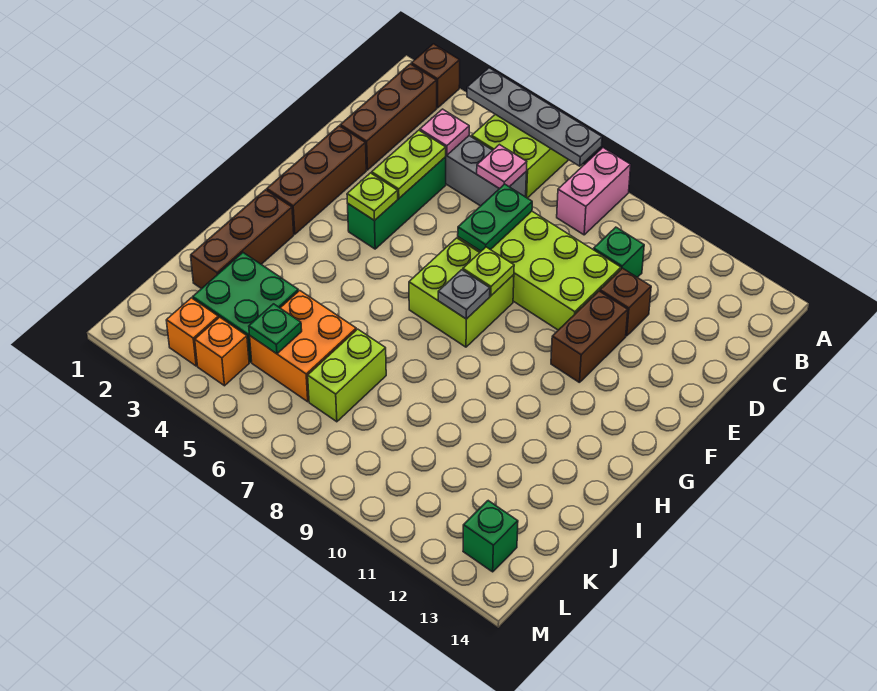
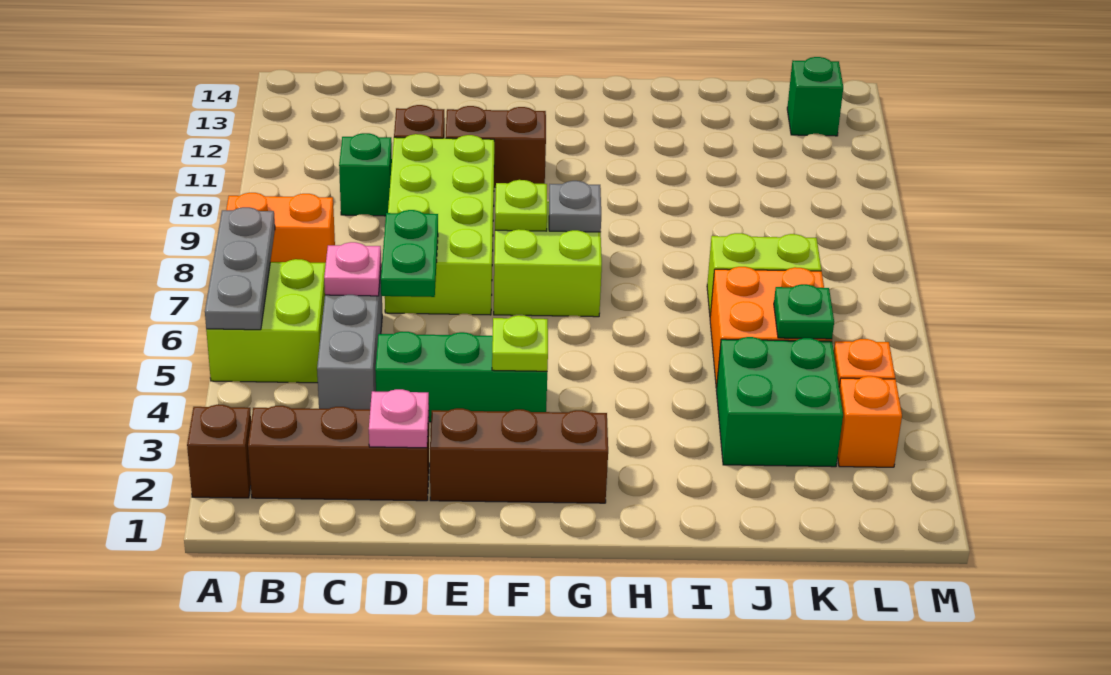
grey 1x4 plate [467,68,602,166] -> grey 1x3 plate [205,207,275,330]
pink 1x2 brick [557,148,631,235] -> orange 1x2 brick [226,193,335,263]
pink 1x1 plate [420,109,469,155] -> pink 1x1 plate moved to [369,389,429,448]
lime 1x2 plate [372,130,446,198] -> none
green 1x2 plate [458,184,532,251] -> green 1x2 plate turned to [381,210,438,297]
brown 1x3 brick [191,190,294,289] -> none

